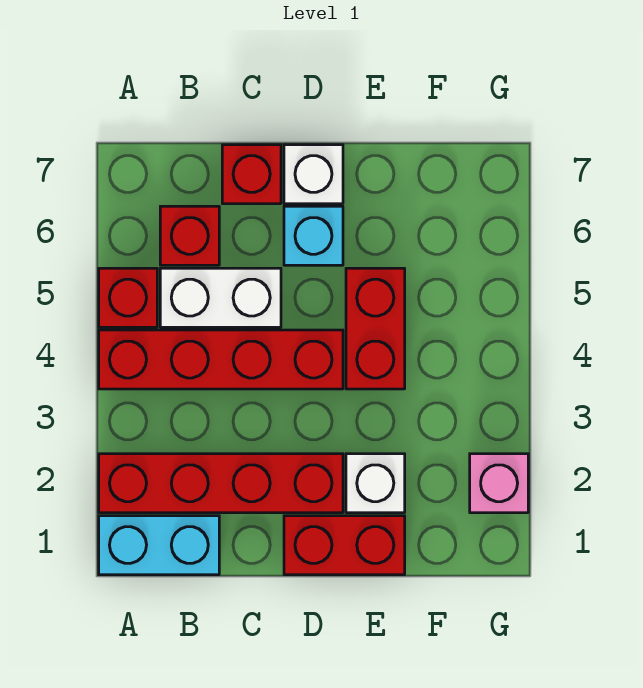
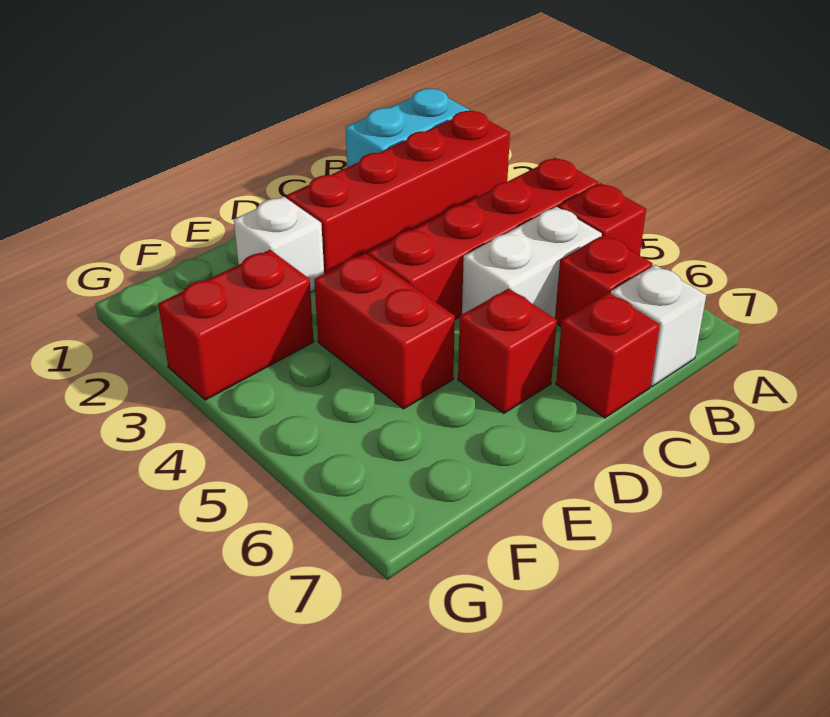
red 1x2 brick [284,516,405,575] -> red 1x2 brick moved to [158,250,314,400]
cyan 1x1 brick [284,206,343,265] -> red 1x1 brick [458,289,557,413]
white 1x1 brick [284,145,343,204] -> white 1x1 brick moved to [611,265,706,387]
pink 1x1 brick [470,454,528,513] -> none

